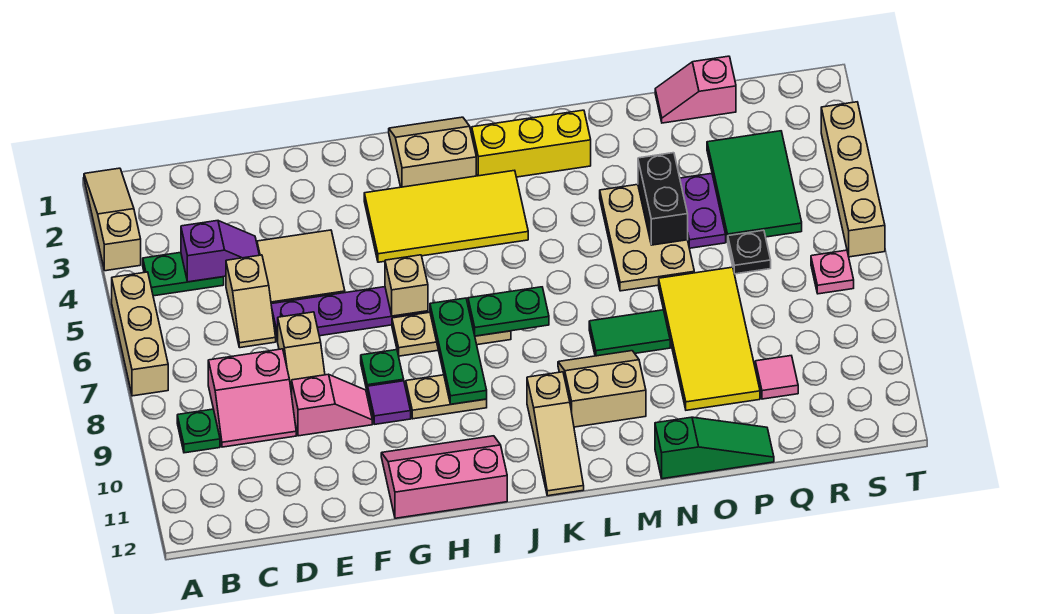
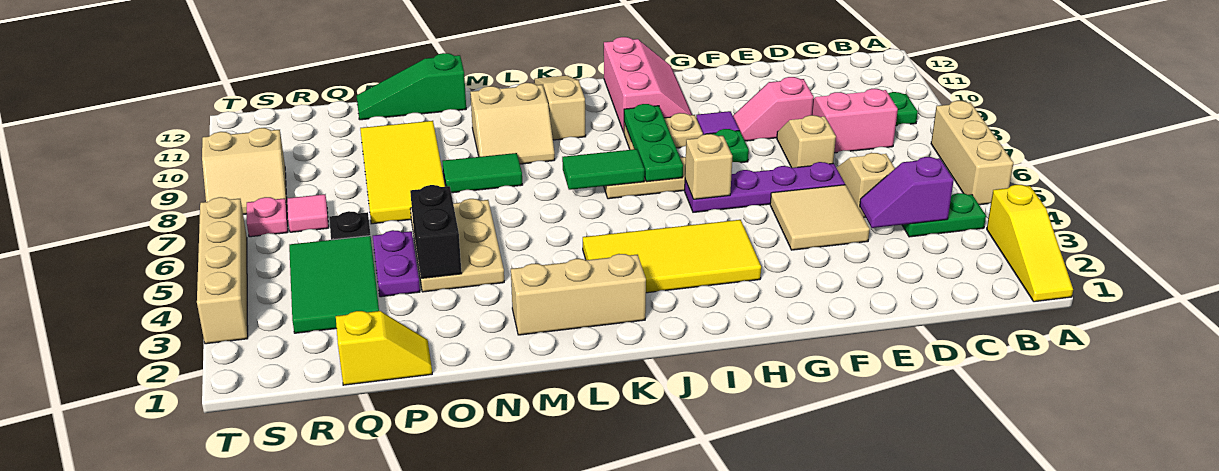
tan 1x3 slope [84,168,141,271] -> yellow 1x3 slope [987,185,1073,302]
pink 2x3 slope [381,436,507,518] -> pink 2x3 slope turned to [604,37,692,132]
tan 2x2 slope [389,117,476,187] -> tan 2x2 slope moved to [202,128,287,214]
green 1x2 plate [468,287,549,336] -> green 1x2 tile [562,149,645,190]
yellow 1x3 brick [472,110,591,177] -> tan 1x3 brick [511,254,646,335]
pink 1x2 slope [655,56,736,123] -> yellow 1x2 slope [336,311,432,385]
pink 1x1 tile [755,356,798,399] -> pink 1x1 tile moved to [287,194,329,232]

